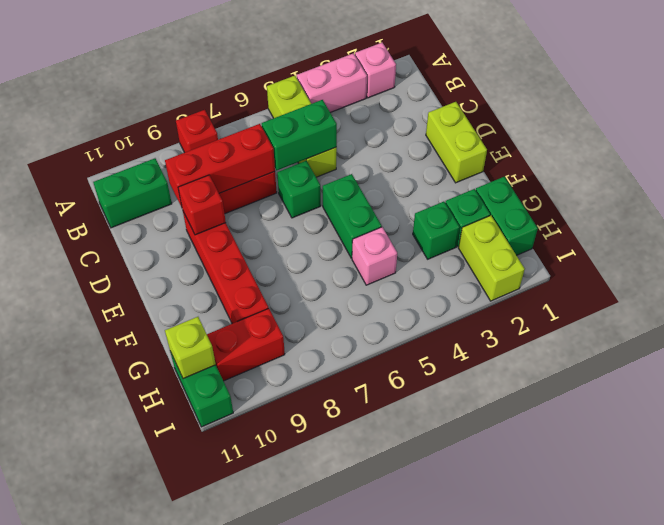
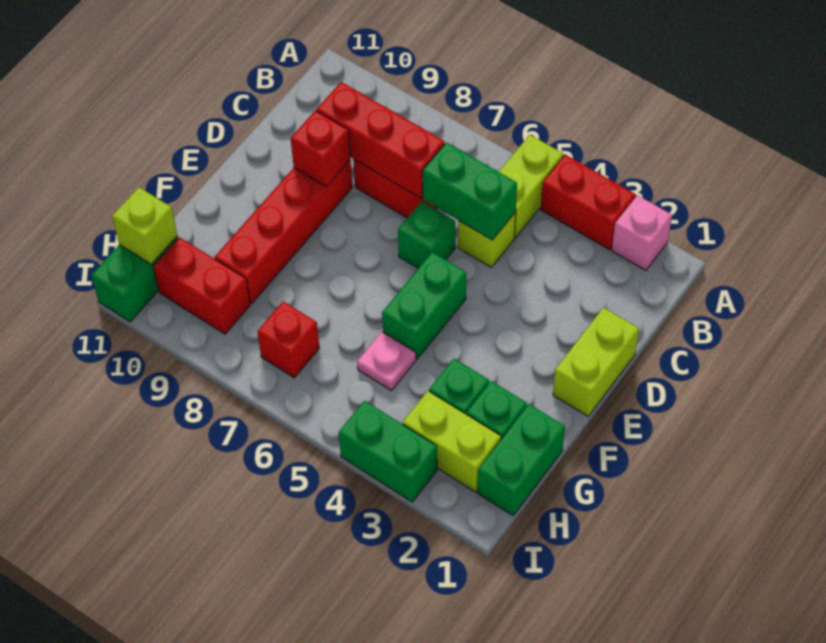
pink 1x2 brick [297,53,367,113] -> red 1x2 brick [541,155,635,250]
red 1x1 brick [176,110,218,153] -> red 1x1 brick moved to [257,301,319,378]
green 1x2 brick [93,158,172,228] -> green 1x2 brick moved to [339,401,437,502]
pink 1x1 brick [352,227,397,285] -> pink 1x1 plate [357,332,416,391]
lime 1x2 brick [459,216,525,301] -> lime 1x2 brick turned to [403,391,501,492]

